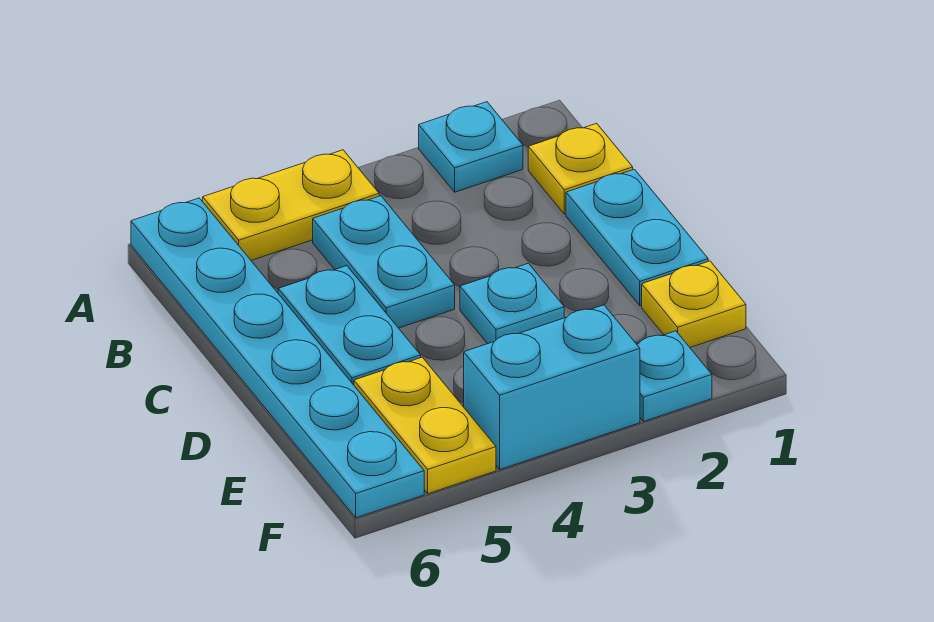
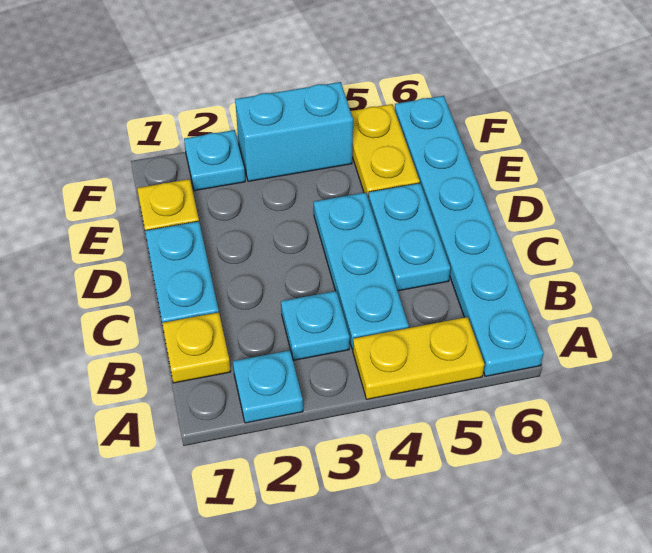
cyan 1x2 plate [313,196,455,328] -> cyan 1x3 plate [314,193,409,349]
cyan 1x1 plate [460,263,564,344] -> cyan 1x1 plate moved to [281,291,350,360]

